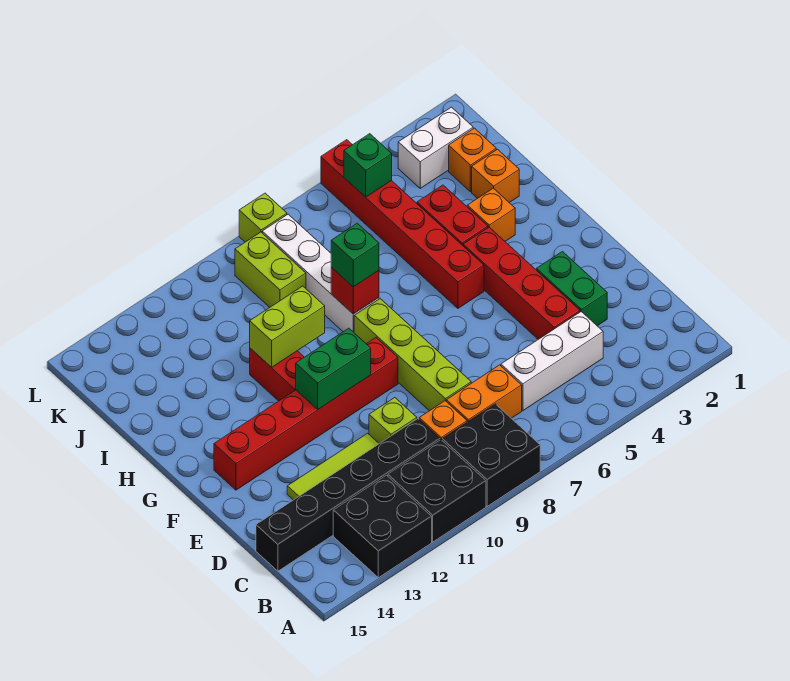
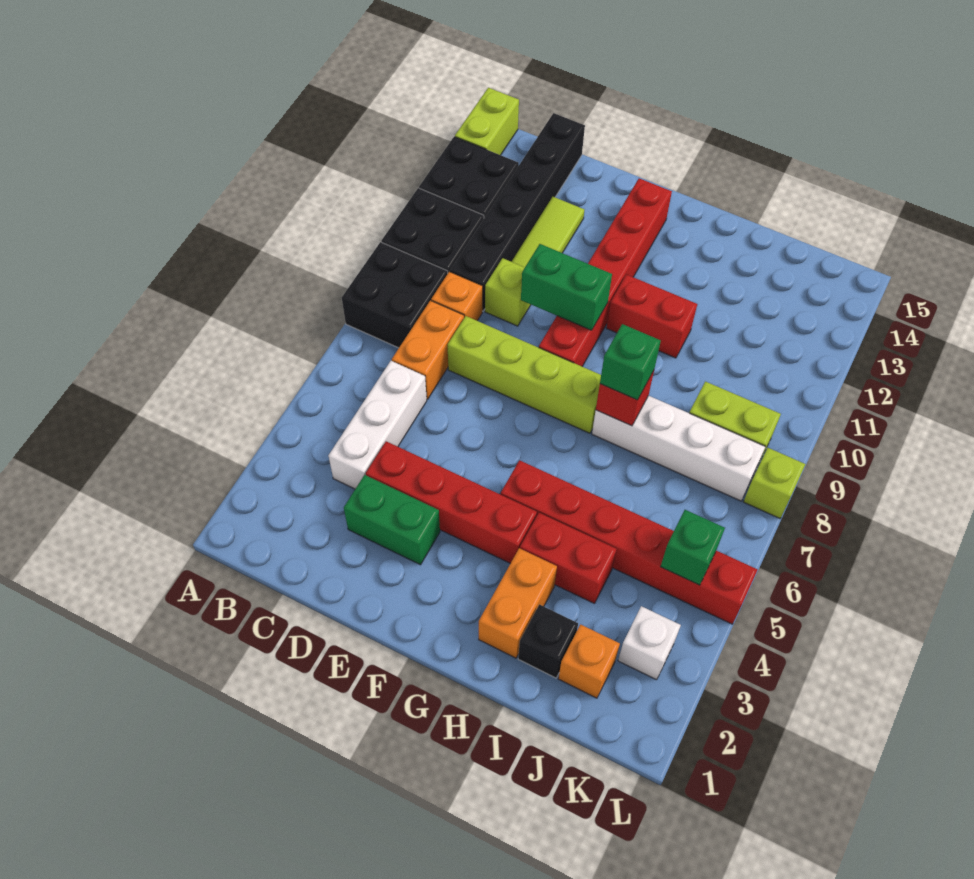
green 1x2 brick [296,328,371,409] -> green 1x2 brick turned to [521,244,612,330]
orange 1x1 brick [467,188,515,241] -> orange 1x2 brick [479,548,557,658]
lime 1x2 brick [250,286,325,368] -> lime 1x2 brick moved to [455,88,519,155]
orange 1x1 brick [472,149,519,203] -> black 1x1 brick [518,604,578,678]
white 1x2 brick [398,107,473,188] -> white 1x1 brick [618,606,681,680]

